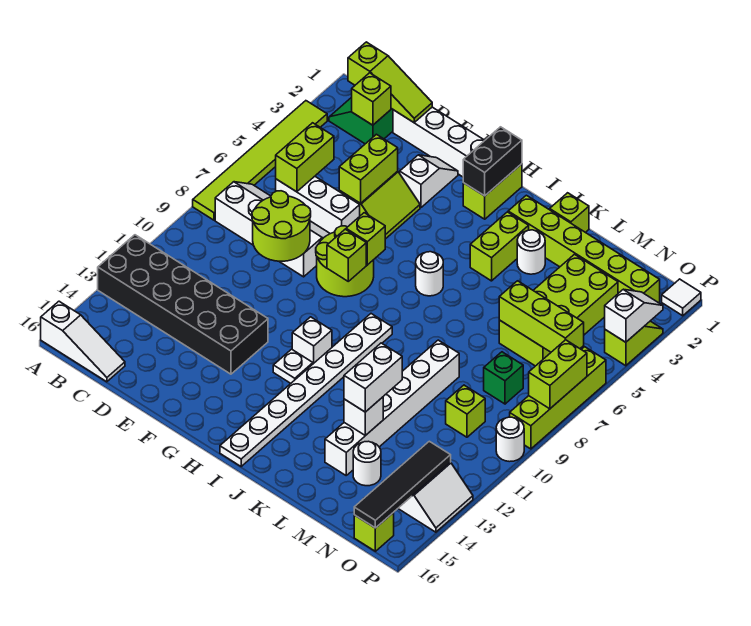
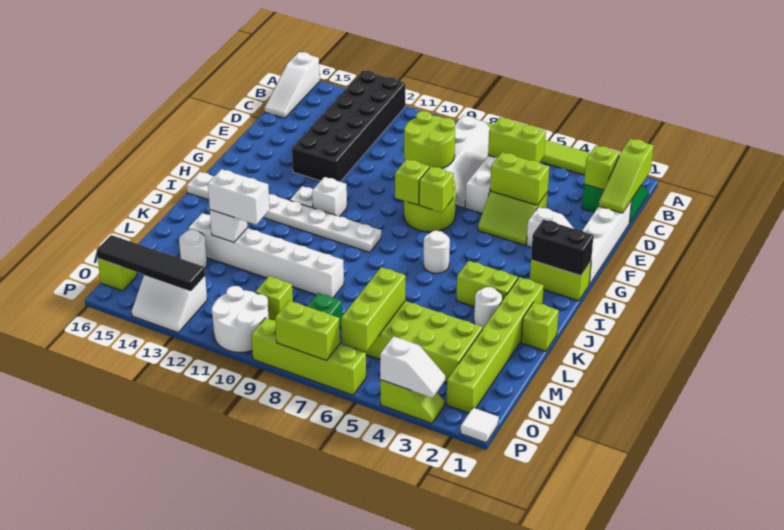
white 1x1 round brick [496,417,524,462] -> white 2x2 round brick [211,286,269,352]

